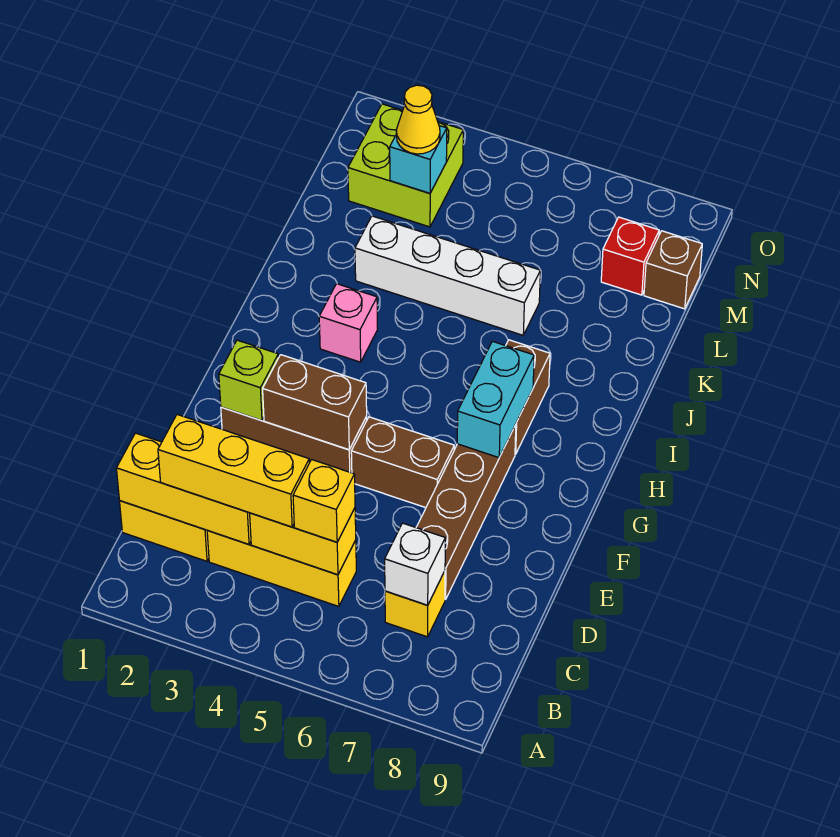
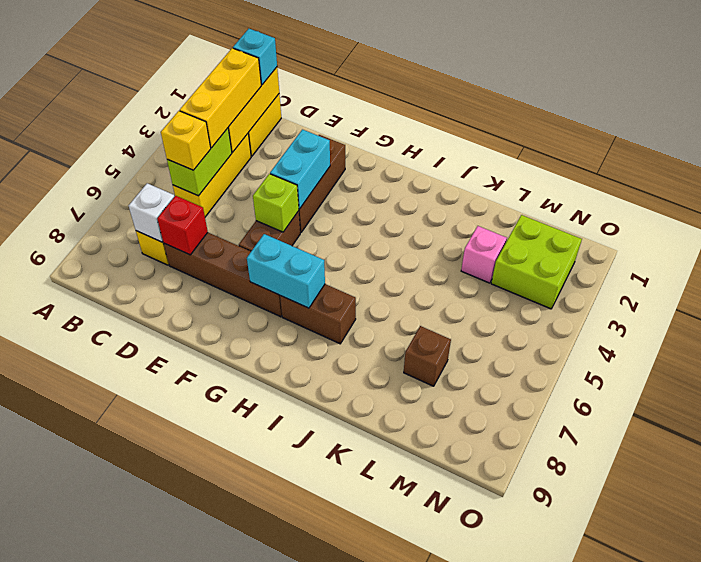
yellow 1x2 brick [250,508,356,575] -> lime 1x2 brick [167,128,232,196]
lime 1x1 brick [219,340,278,421] -> lime 1x1 brick moved to [253,174,299,232]
brown 1x2 brick [263,355,367,450] -> cyan 1x2 brick [270,129,330,209]
pink 1x1 brick [319,284,378,362] -> pink 1x1 brick moved to [461,226,507,283]
white 1x4 brick [355,216,540,335] -> none
cyan 1x1 brick [390,126,447,193] -> cyan 1x1 brick moved to [233,29,277,85]
yellow 1x1 cone [396,85,440,154] -> none
red 1x1 brick [601,217,659,295] -> red 1x1 brick moved to [157,196,208,255]
brown 1x1 brick [644,231,702,309] -> brown 1x1 brick moved to [404,326,451,386]

